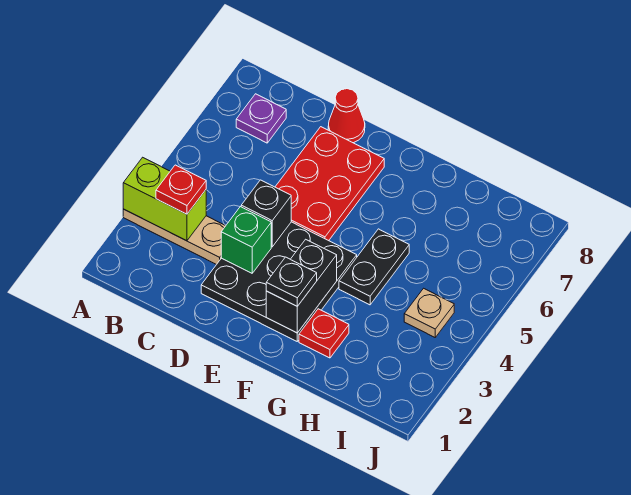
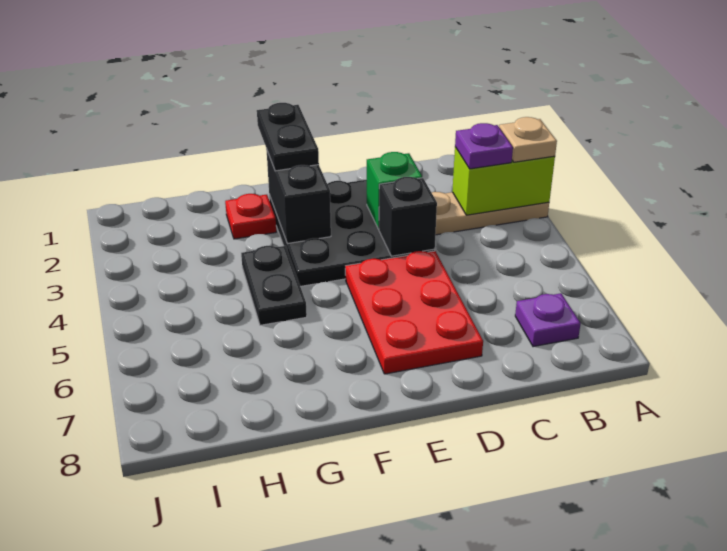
red 1x1 plate [156,165,206,214] -> purple 1x1 plate [455,123,513,169]
red 1x1 cone [328,89,365,143] -> none
black 1x1 plate [266,257,317,306] -> black 1x2 plate [257,103,319,171]
tan 1x1 plate [404,288,454,337] -> tan 1x1 plate moved to [499,117,557,162]

